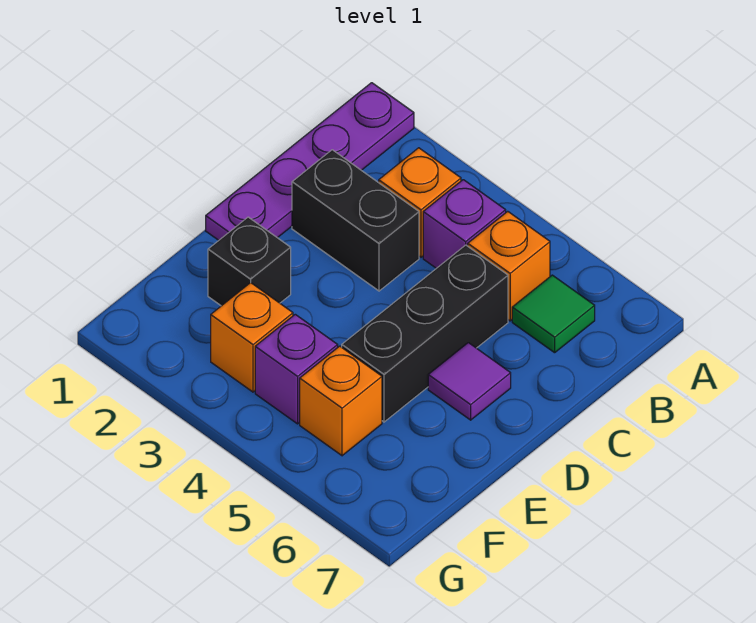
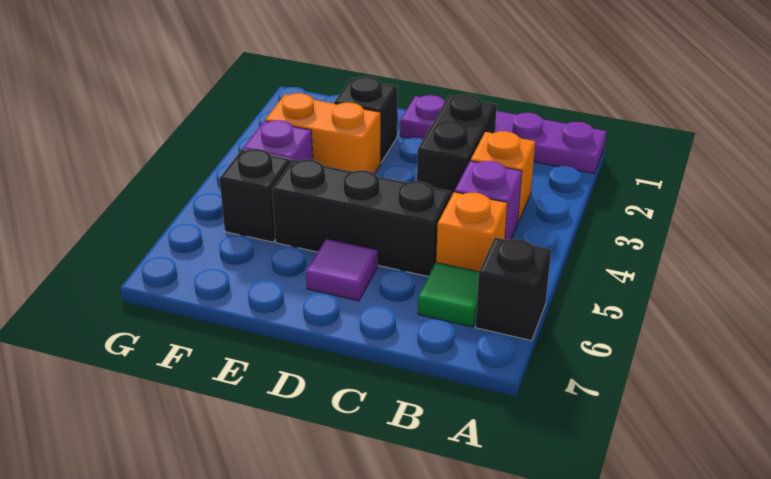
none -> black 1x1 brick [476,238,551,341]
orange 1x1 brick [211,283,293,392] -> orange 1x2 brick [265,93,381,174]
orange 1x1 brick [300,346,382,456] -> black 1x1 brick [220,149,291,242]

